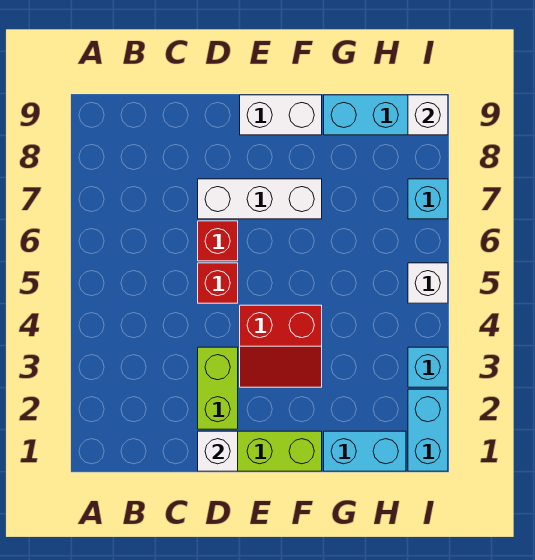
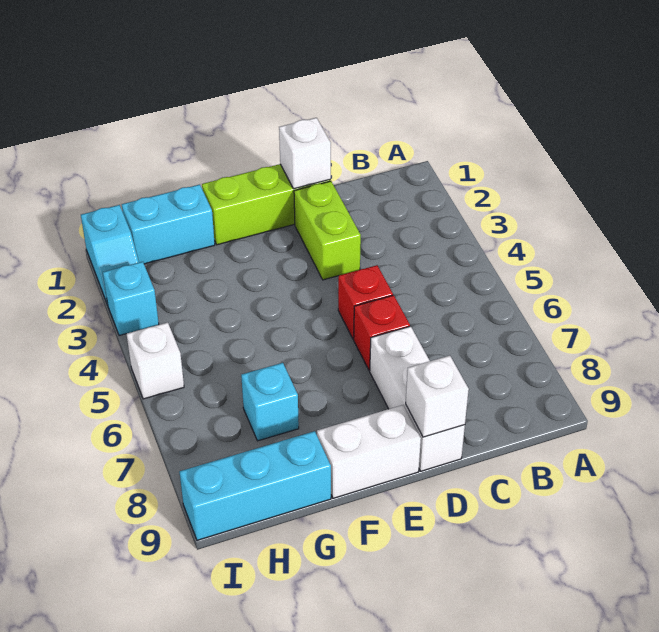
white 1x3 brick [198,179,322,219] -> white 1x3 brick turned to [370,326,465,471]
red 2x2 slope [240,305,322,387] -> none
cyan 1x2 brick [408,389,448,471] -> cyan 1x2 slope [81,205,139,304]
cyan 1x1 brick [408,179,448,219] -> cyan 1x1 brick moved to [241,363,299,441]
white 1x1 brick [408,95,448,135] -> white 1x1 brick moved to [406,355,469,437]

